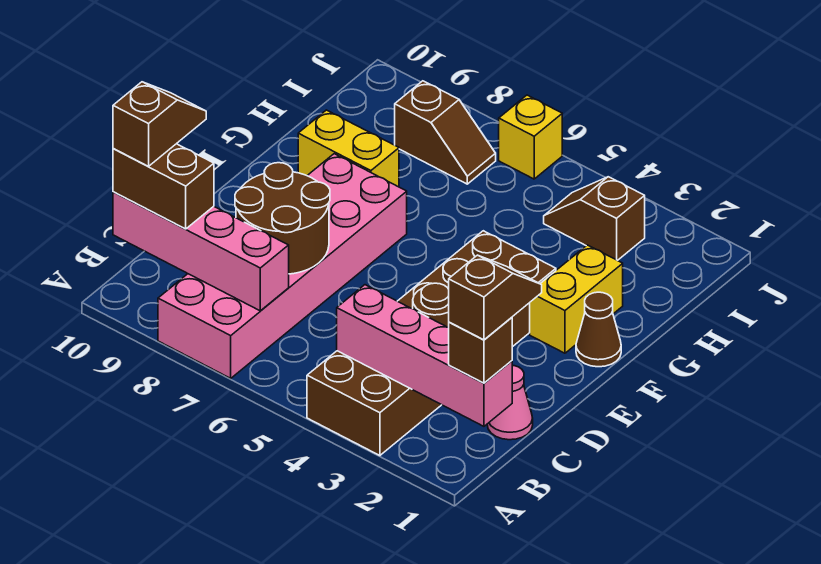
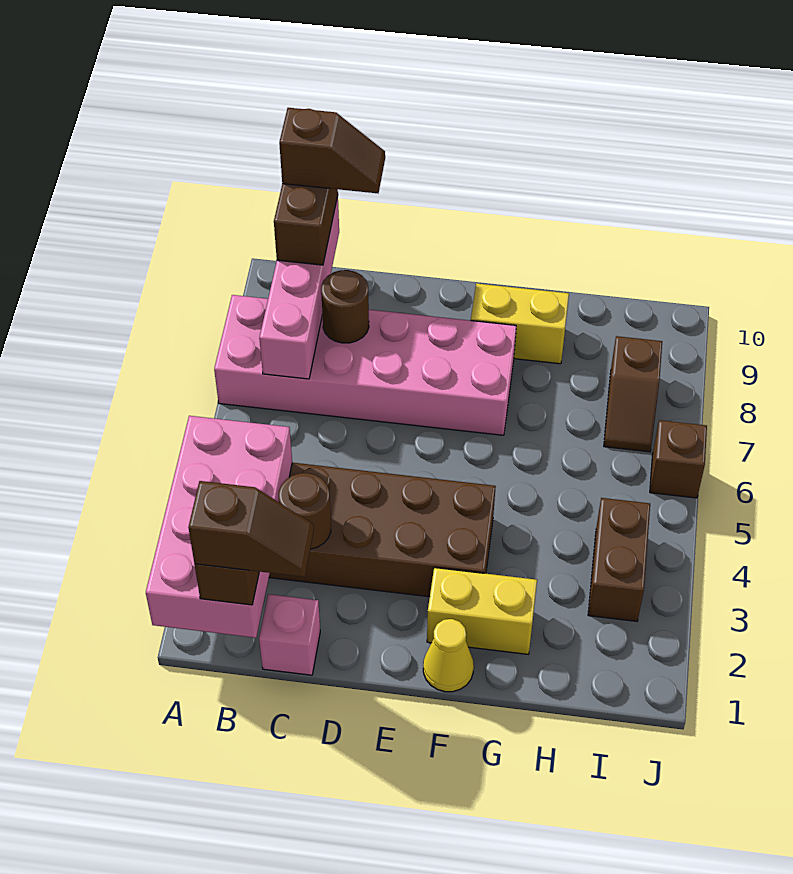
pink 1x4 brick [337,285,512,426] -> pink 2x4 brick [146,416,292,638]
pink 1x1 cone [487,365,533,440] -> pink 1x1 brick [259,594,320,675]
brown 2x2 round brick [235,163,330,274] -> brown 1x1 round brick [321,270,369,343]
brown 1x1 cone [576,292,621,367] -> yellow 1x1 cone [423,619,474,692]
yellow 1x2 brick [298,110,399,187] -> yellow 1x2 brick turned to [471,283,569,364]
brown 1x2 slope [544,177,645,261] -> brown 1x2 brick [588,498,650,621]
yellow 1x1 brick [499,95,562,179] -> brown 1x1 brick [650,420,707,498]

